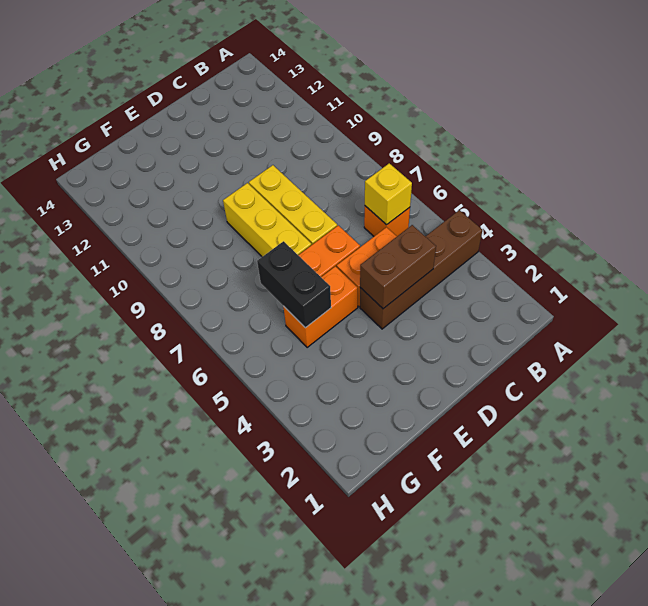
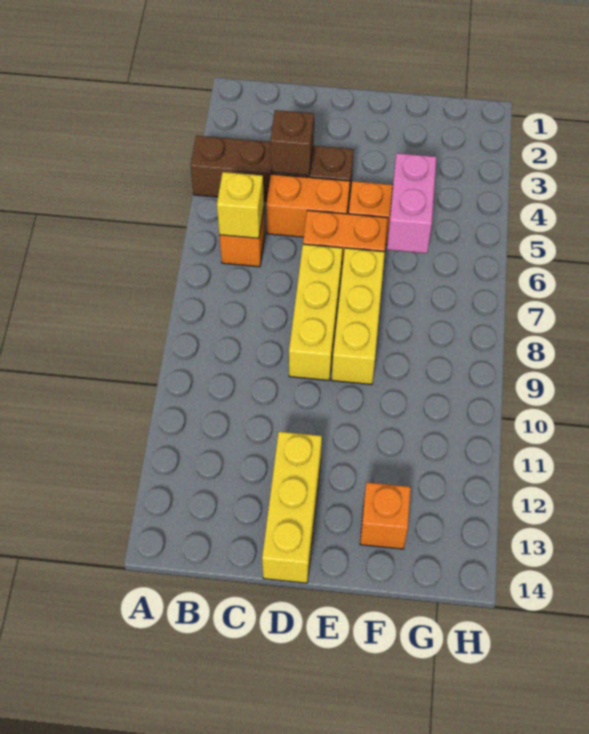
brown 1x2 brick [360,225,436,309] -> brown 1x1 brick [270,110,314,176]
none -> yellow 1x3 brick [262,432,322,583]
black 1x2 brick [257,241,331,328] -> pink 1x2 brick [387,153,437,253]
none -> orange 1x1 brick [360,482,411,549]

